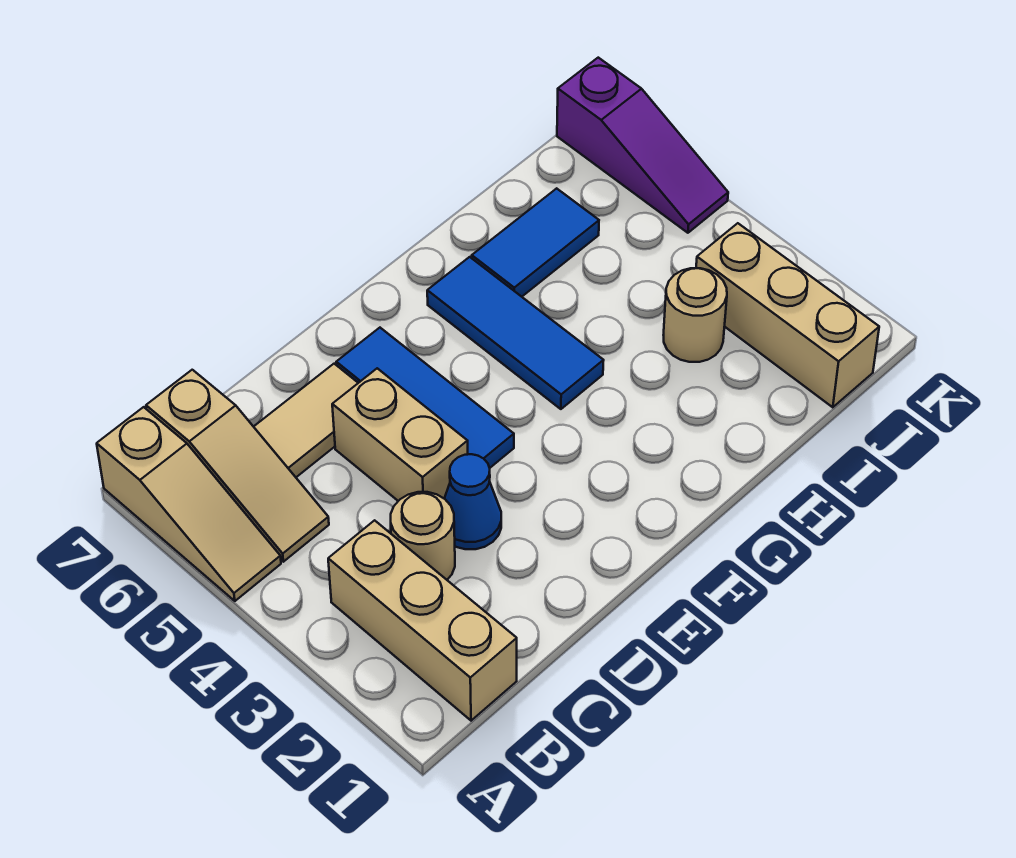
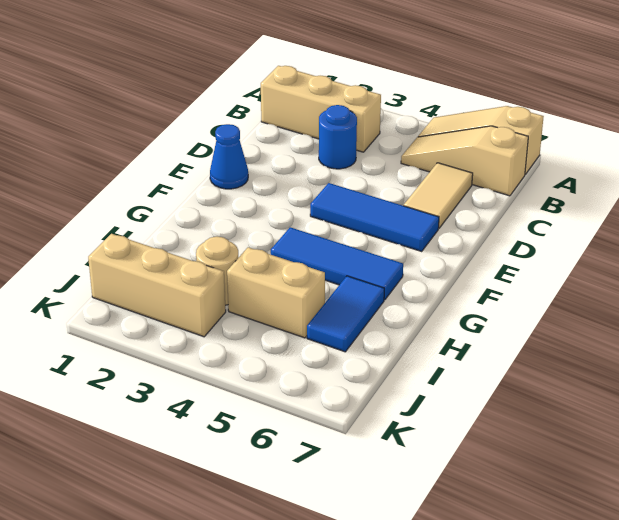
tan 1x1 round brick [391,492,455,580] -> blue 1x1 round brick [319,105,357,169]
blue 1x1 cone [444,454,501,549] -> blue 1x1 cone moved to [210,124,248,189]
tan 1x2 brick [332,368,468,501] -> tan 1x2 brick moved to [227,247,325,338]
purple 1x3 slope [557,58,728,233] -> none

